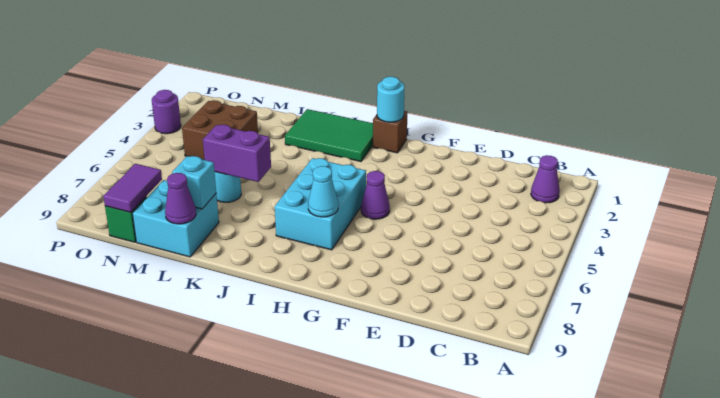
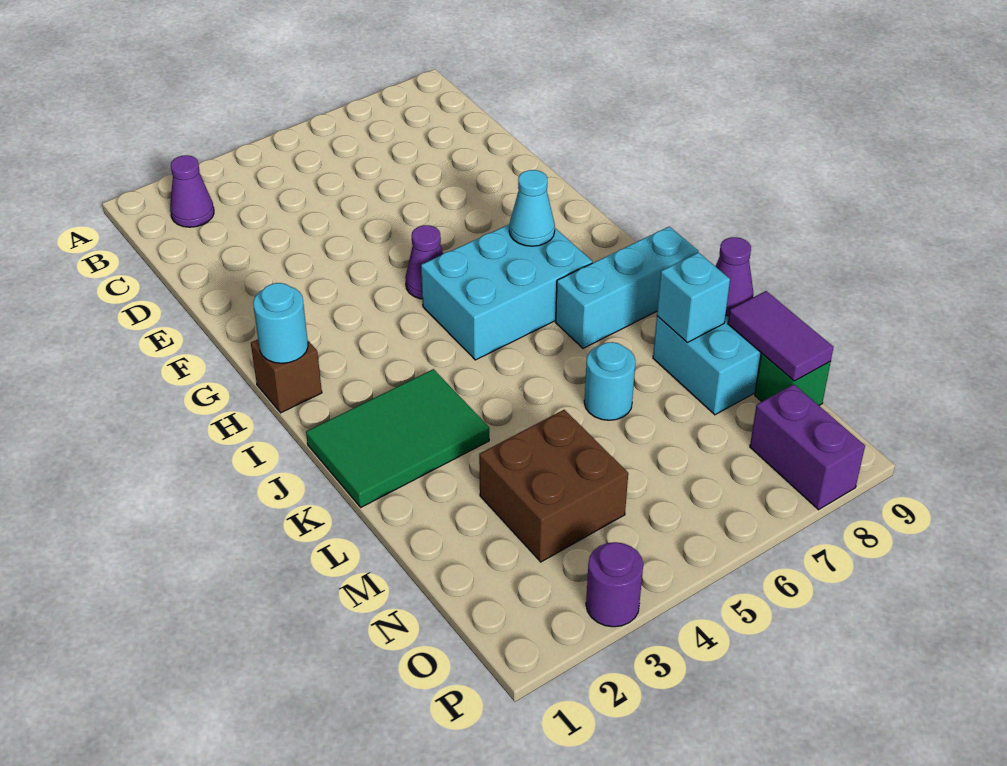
green 2x3 tile [285,109,373,162] -> green 2x3 tile turned to [306,369,489,507]
none -> cyan 1x3 brick [556,227,698,348]
purple 1x2 brick [203,125,271,182] -> purple 1x2 brick moved to [750,384,865,510]
purple 1x2 tile [103,164,162,212] -> purple 1x2 tile turned to [728,291,833,381]

